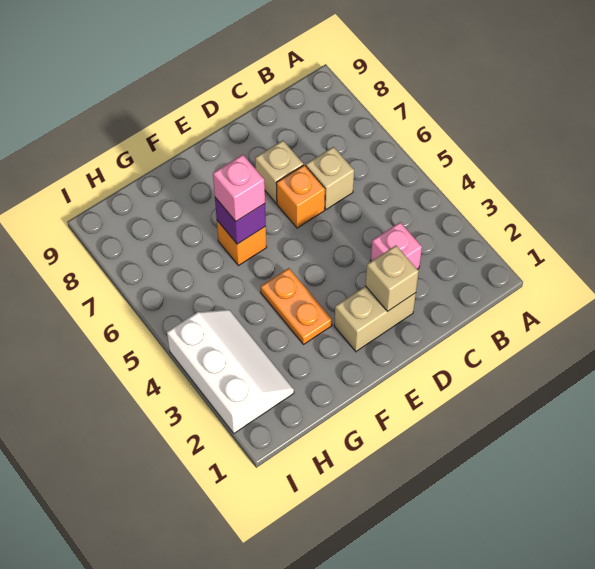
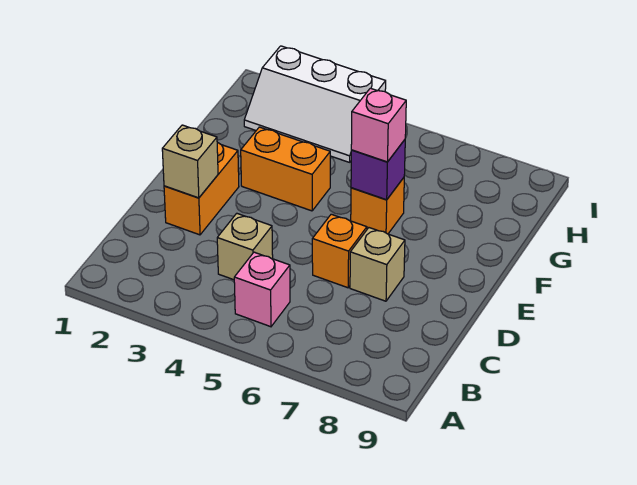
pink 1x1 brick [371,222,422,269] -> pink 1x1 brick moved to [234,252,290,327]
tan 1x1 brick [306,147,354,210] -> tan 1x1 brick moved to [217,213,273,280]
tan 1x2 brick [334,286,416,351] -> orange 1x2 brick [164,142,239,235]
orange 1x2 plate [261,268,332,345] -> orange 1x2 brick [241,127,330,211]

